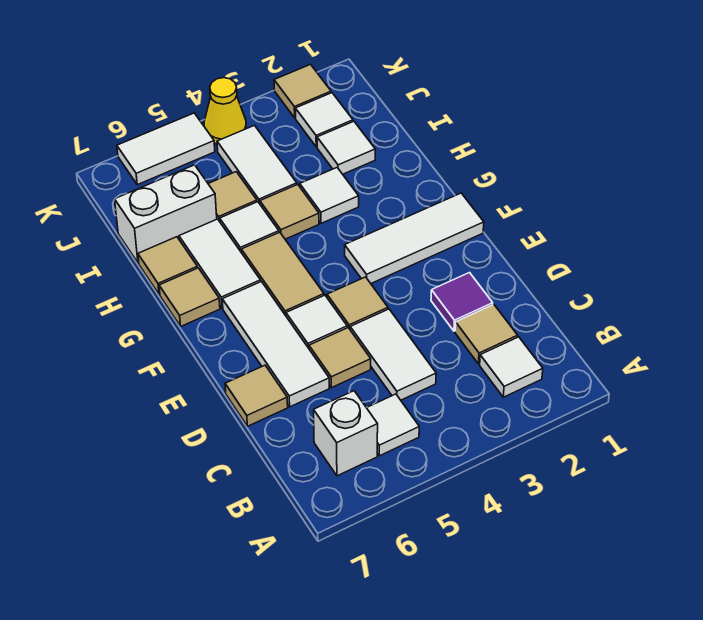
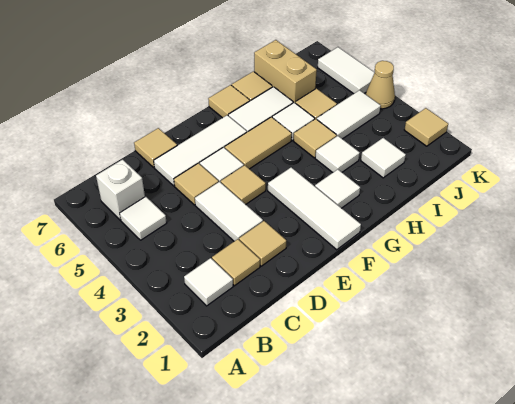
white 1x2 tile [350,309,436,400] -> white 1x2 tile turned to [195,182,263,241]
purple 1x1 tile [431,273,493,331] -> tan 1x1 tile [239,221,286,266]
white 1x2 brick [115,165,217,263] -> tan 1x2 brick [254,40,317,103]
white 1x1 tile [295,93,353,147] -> white 1x1 tile moved to [315,169,360,208]
yellow 1x1 cone [204,78,246,144] -> tan 1x1 cone [366,61,395,109]

